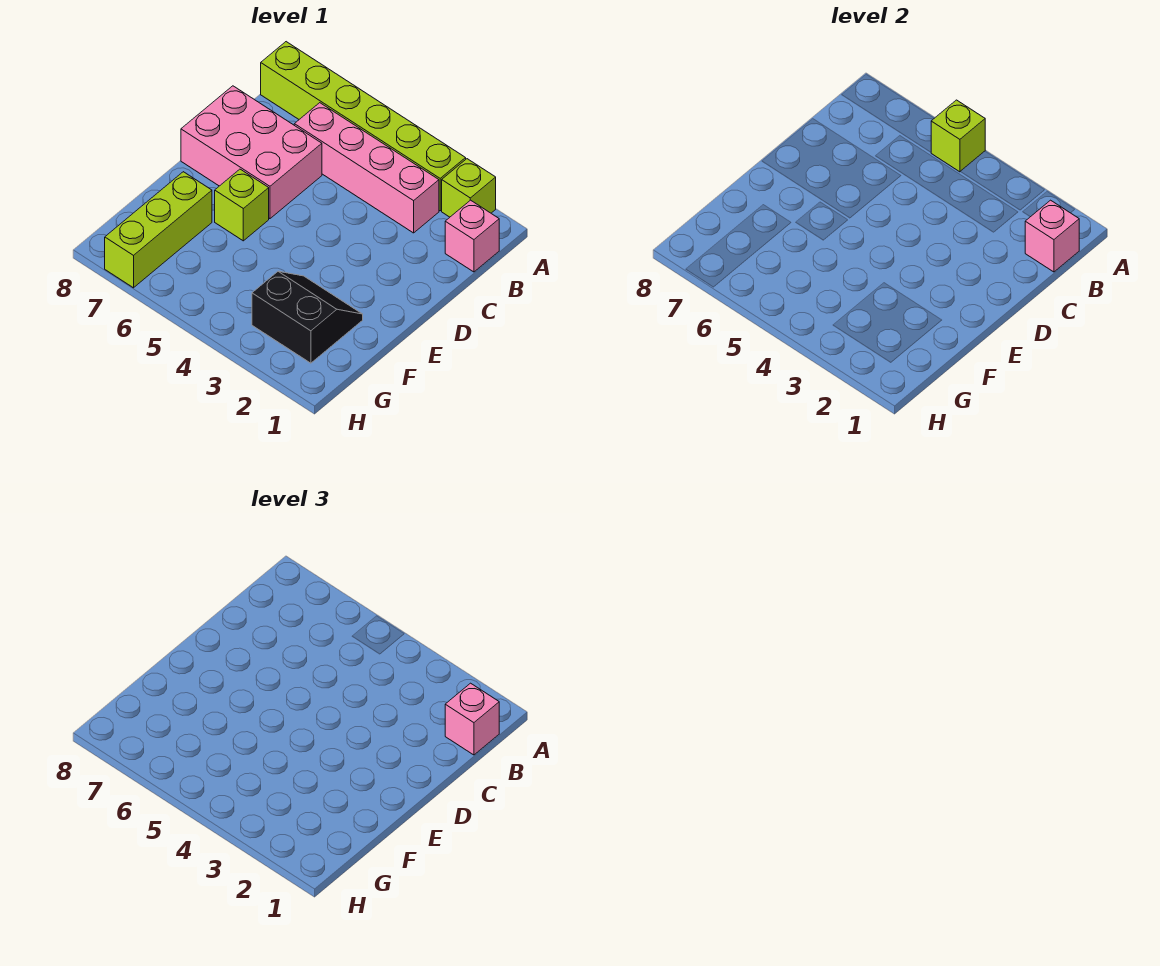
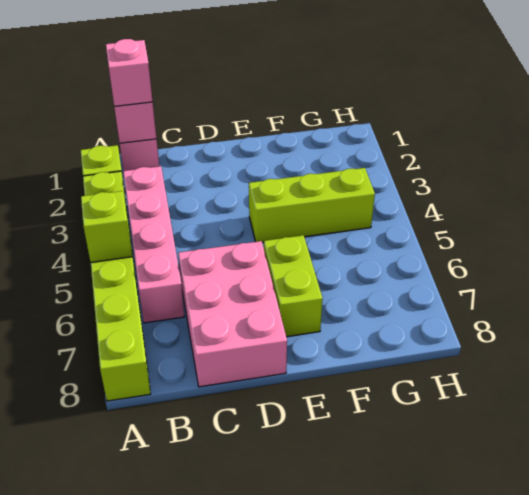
lime 1x1 brick [215,169,269,241] -> lime 1x2 brick [264,235,323,337]
black 2x2 slope [252,271,363,363] -> none
lime 1x3 brick [105,172,212,288] -> lime 1x3 brick moved to [249,168,375,243]

